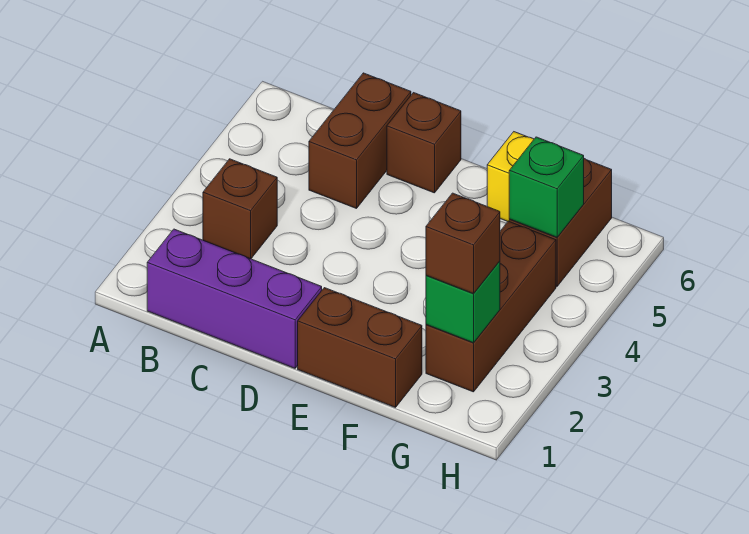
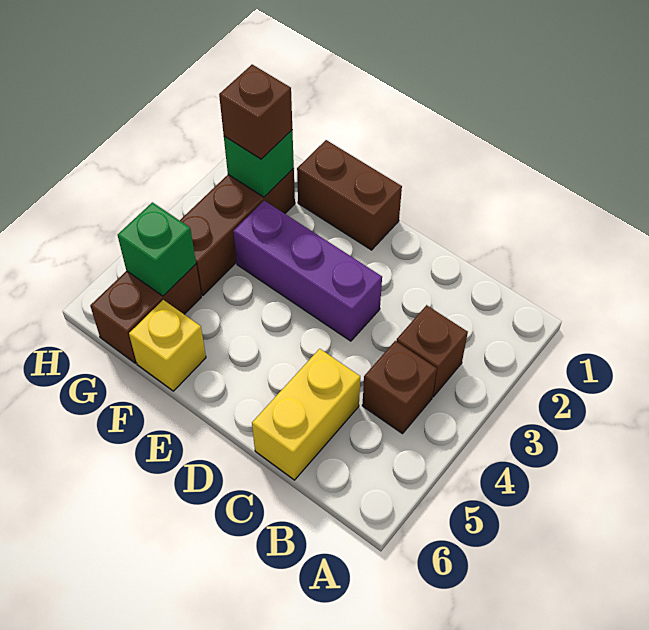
purple 1x3 brick [147,229,322,368] -> purple 1x3 brick moved to [233,201,382,341]
brown 1x2 brick [309,73,411,209] -> yellow 1x2 brick [252,349,360,480]
brown 1x1 brick [387,93,461,193] -> brown 1x1 brick moved to [362,341,437,434]

